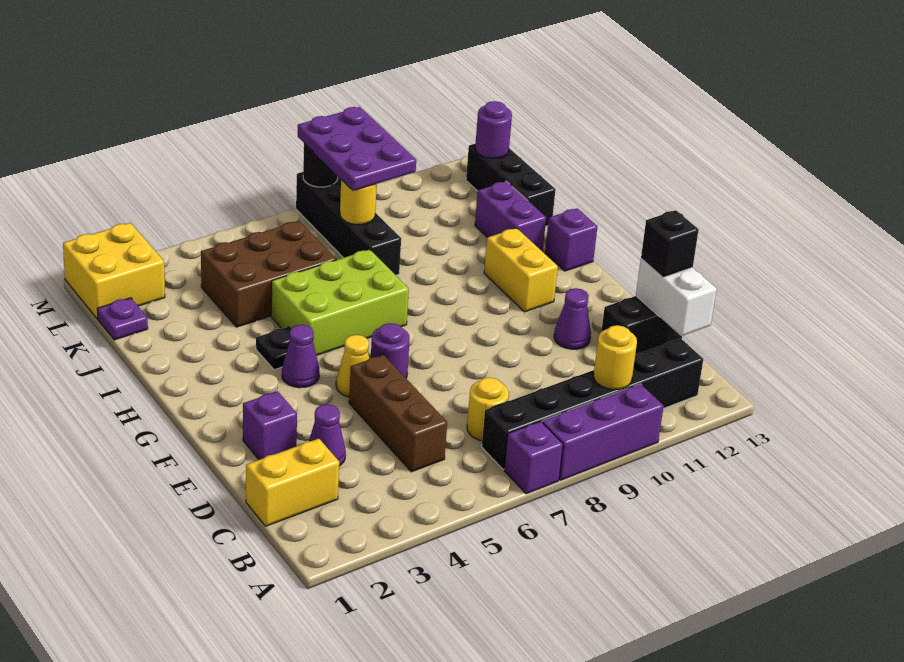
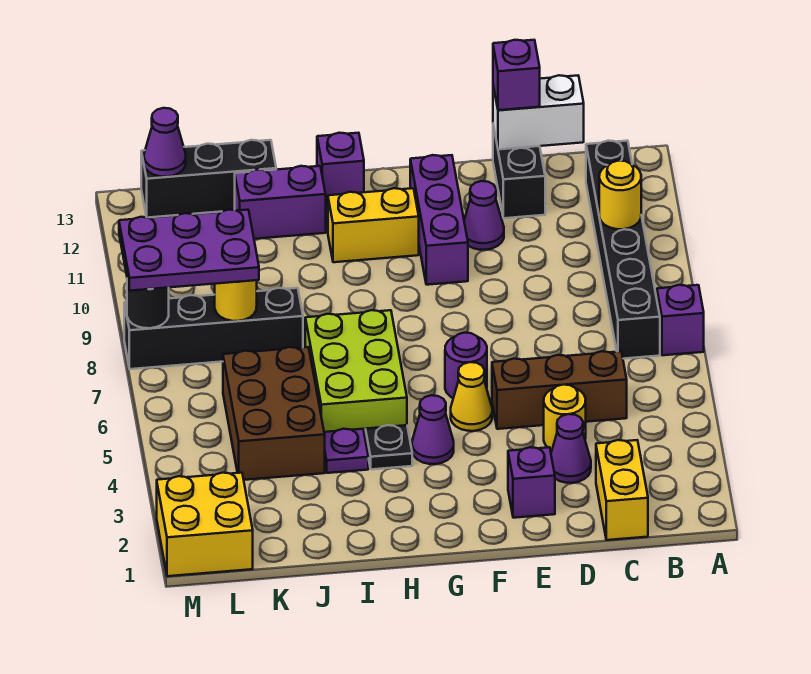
purple 1x3 brick [542,384,664,480] -> purple 1x3 brick moved to [410,155,468,285]
yellow 1x1 round brick [467,377,509,441] -> yellow 1x1 round brick moved to [544,385,586,450]
black 1x1 brick [641,210,699,277] -> purple 1x1 brick [493,40,540,110]
purple 1x1 plate [97,298,148,340] -> purple 1x1 plate moved to [324,429,368,473]
purple 1x1 round brick [475,101,512,158] -> purple 1x1 cone [144,108,186,177]

